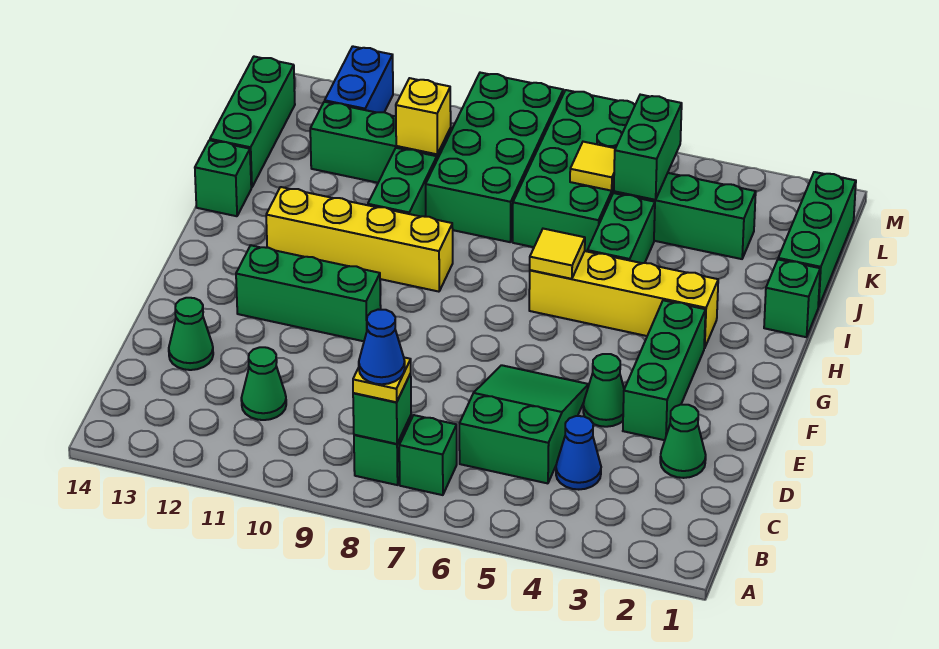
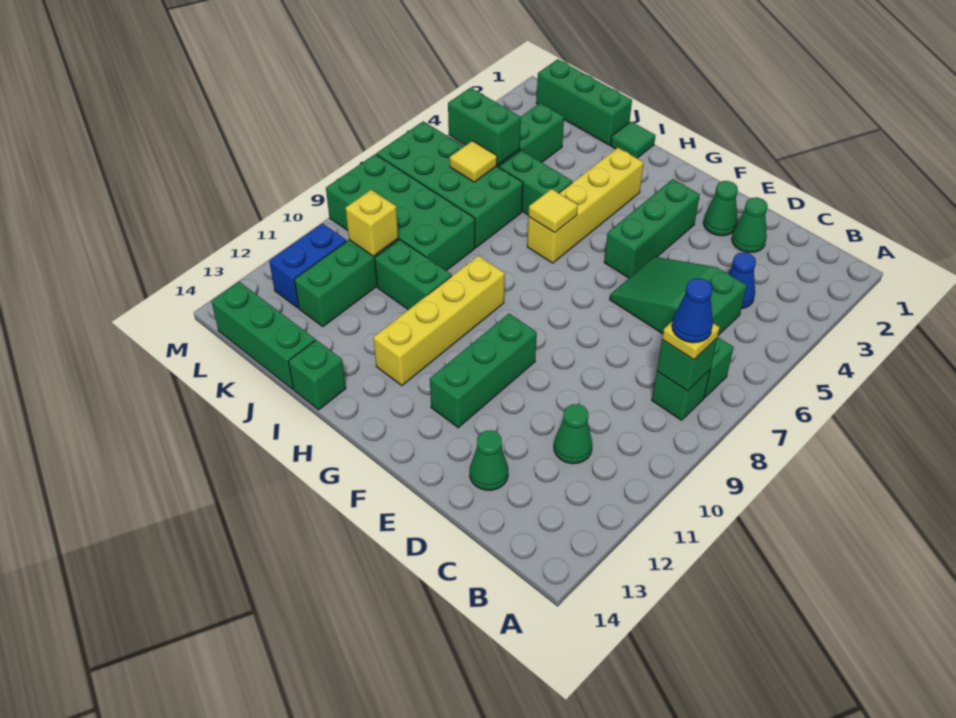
green 1x3 brick [623,300,706,440] -> green 1x3 brick turned to [604,179,700,278]
green 1x1 cone [583,354,624,427] -> green 1x1 cone moved to [703,181,738,236]
green 1x1 brick [764,260,820,337] -> green 1x1 tile [610,122,656,158]
blue 1x2 brick [325,46,393,113] -> blue 1x2 brick turned to [269,224,347,308]

